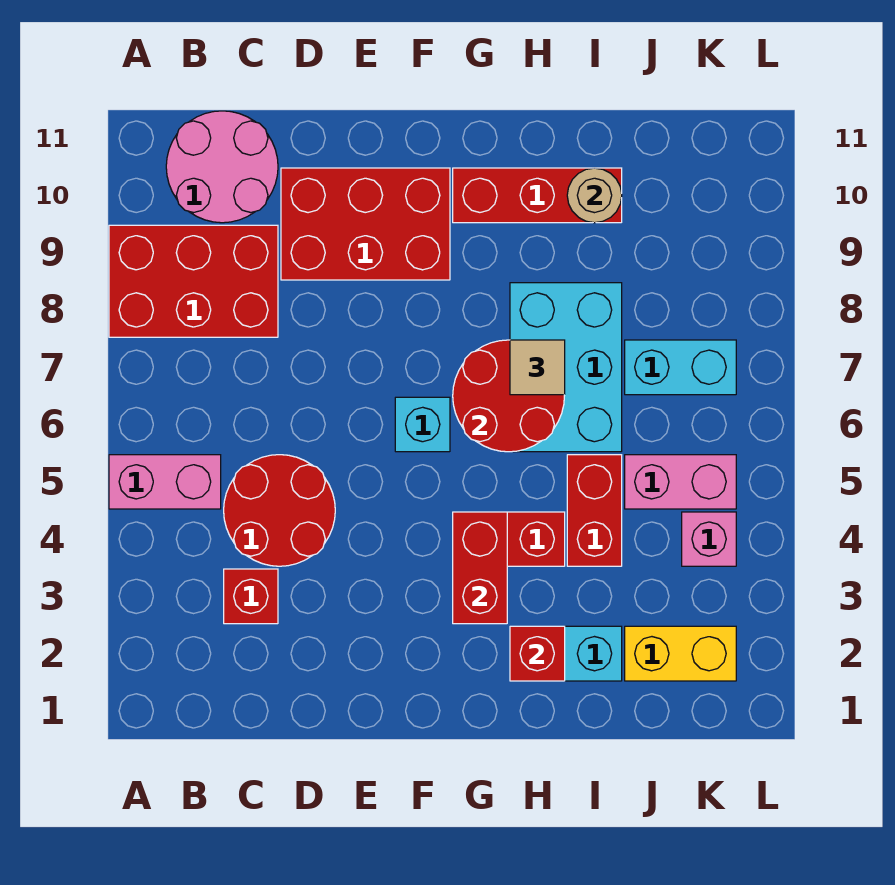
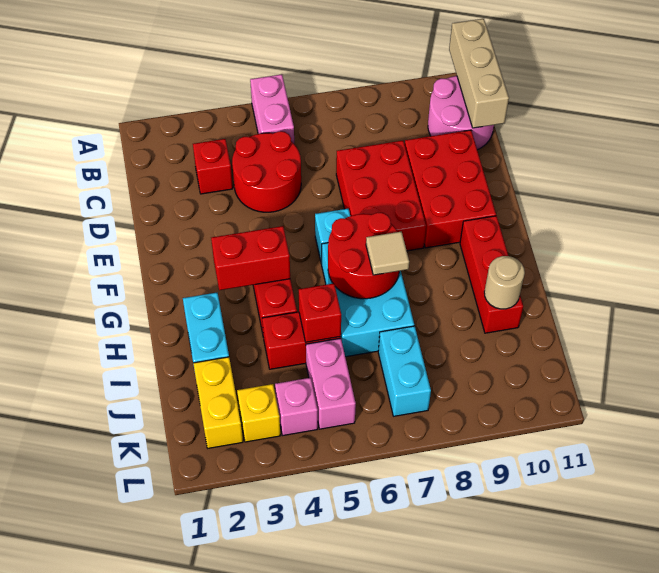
red 2x3 brick [109,225,278,337] -> red 2x3 brick moved to [336,141,426,251]
none -> tan 1x3 brick [449,19,509,128]
red 1x1 brick [510,626,565,681] -> red 1x1 brick moved to [299,283,341,342]
cyan 2x3 brick [510,283,622,452] -> cyan 2x3 brick turned to [322,243,414,357]
none -> yellow 1x1 brick [237,384,280,442]

